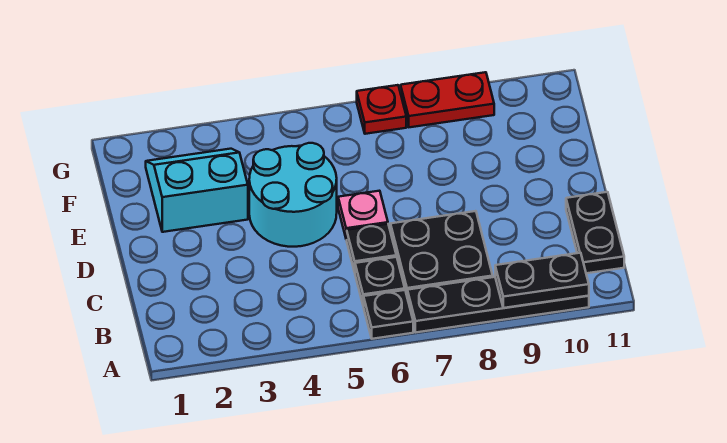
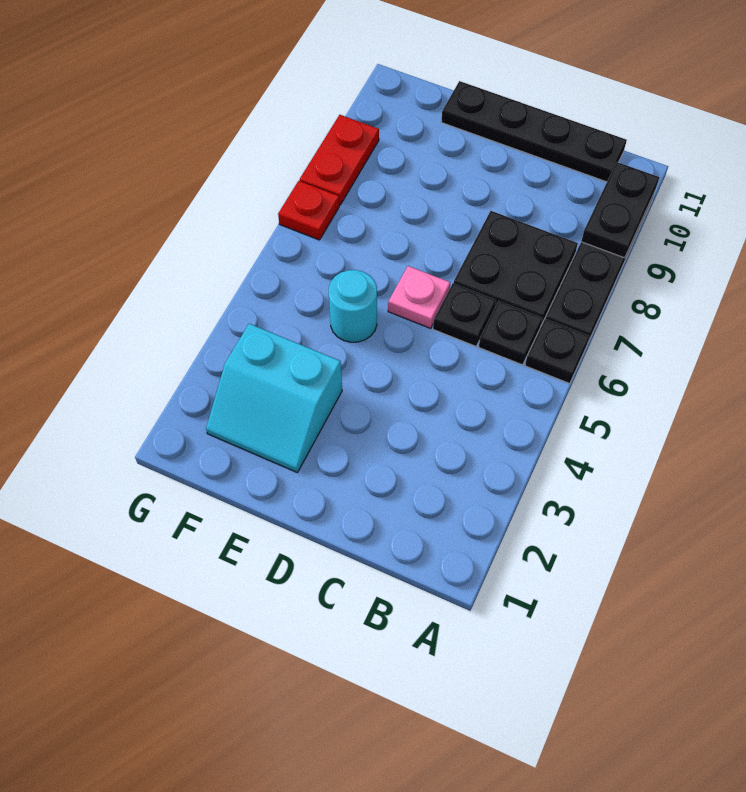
black 1x2 plate [566,192,624,273] -> black 1x4 plate [441,81,627,182]
cyan 2x2 round brick [249,143,337,247] -> cyan 1x1 round brick [329,270,377,342]
cyan 2x2 slope [146,149,248,232] -> cyan 2x2 slope turned to [206,324,342,472]

